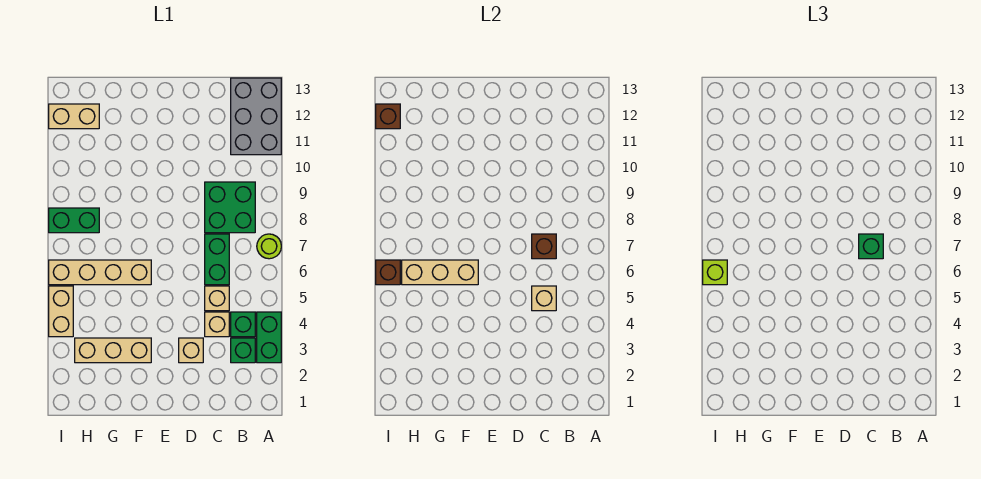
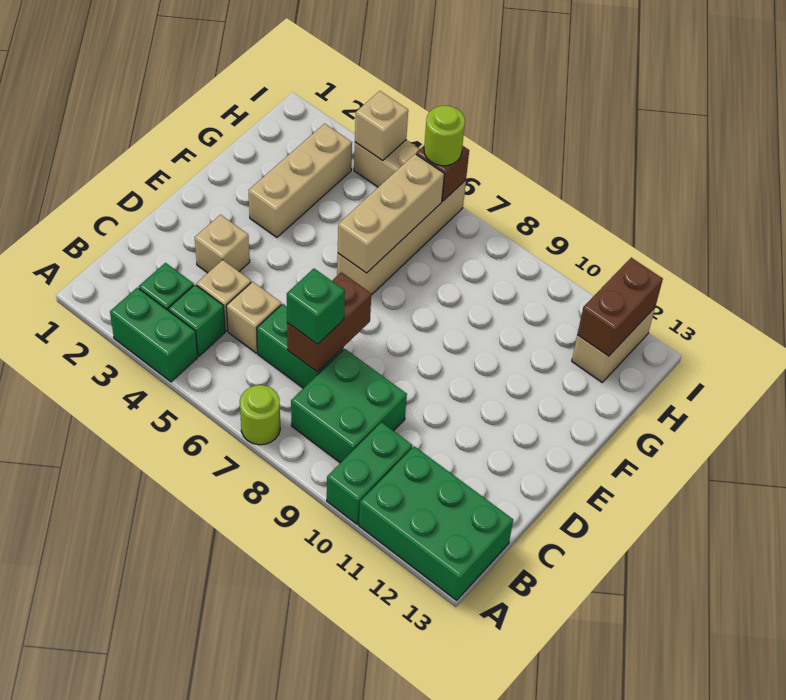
grey 2x3 brick [231,78,281,155] -> green 2x3 brick [359,446,513,600]
tan 1x1 brick [532,286,556,311] -> tan 1x1 brick moved to [355,91,408,161]
brown 1x1 brick [532,234,556,259] -> brown 1x2 brick [287,272,371,372]
green 1x2 brick [49,208,99,233] -> green 1x2 brick moved to [327,422,412,524]
lime 1x1 brick [703,260,727,285] -> lime 1x1 round brick [424,106,465,166]
brown 1x1 brick [376,104,400,129] -> brown 1x2 brick [577,258,663,356]

